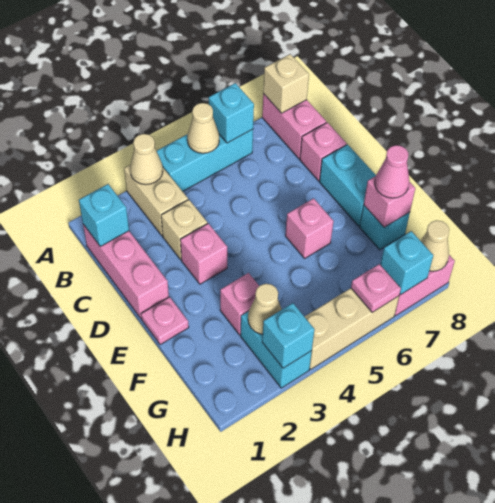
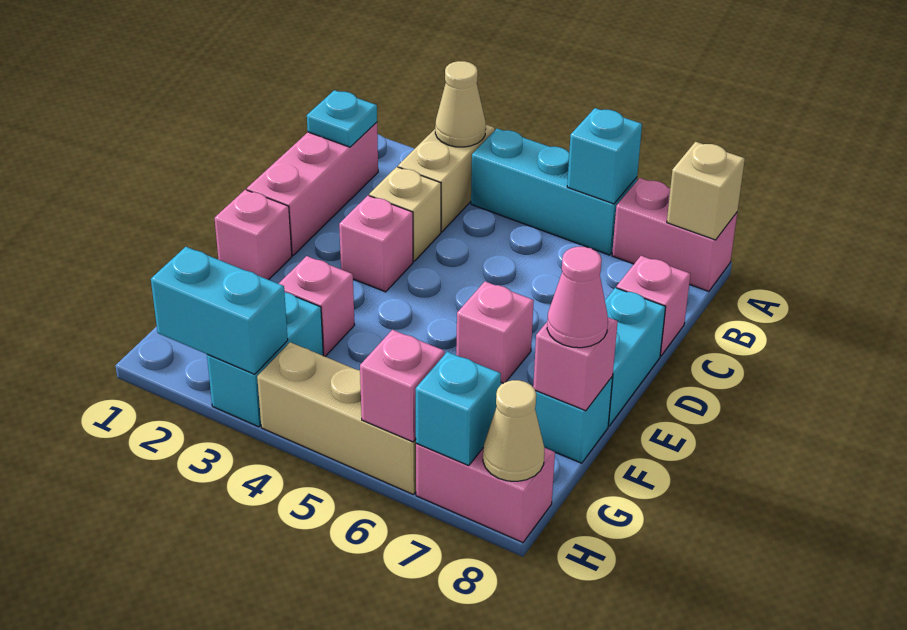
tan 1x1 cone [187,103,219,153] -> none
pink 1x2 brick [262,94,326,159] -> pink 1x2 brick turned to [612,178,737,291]
cyan 1x1 brick [79,184,129,247] -> cyan 1x1 plate [307,90,377,147]
pink 1x1 plate [141,297,189,345] -> pink 1x1 brick [215,190,292,280]
tan 1x1 cone [248,284,282,334] -> none
cyan 1x1 brick [262,303,315,368] -> cyan 1x2 brick [151,247,288,374]
pink 1x1 plate [351,264,401,312] -> pink 1x1 brick [360,330,445,442]

